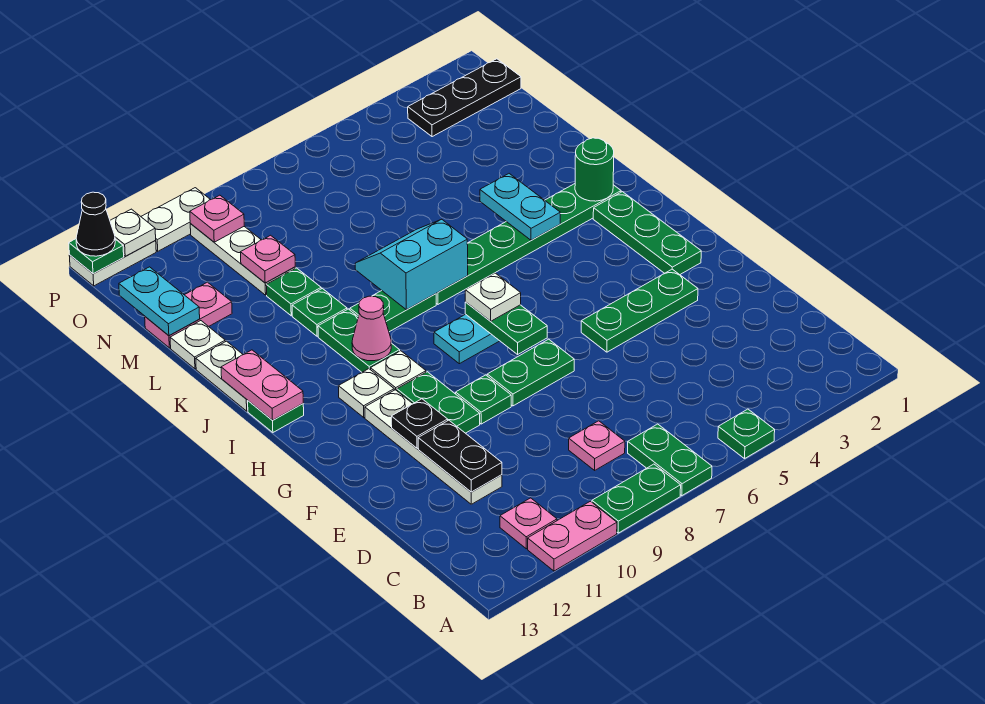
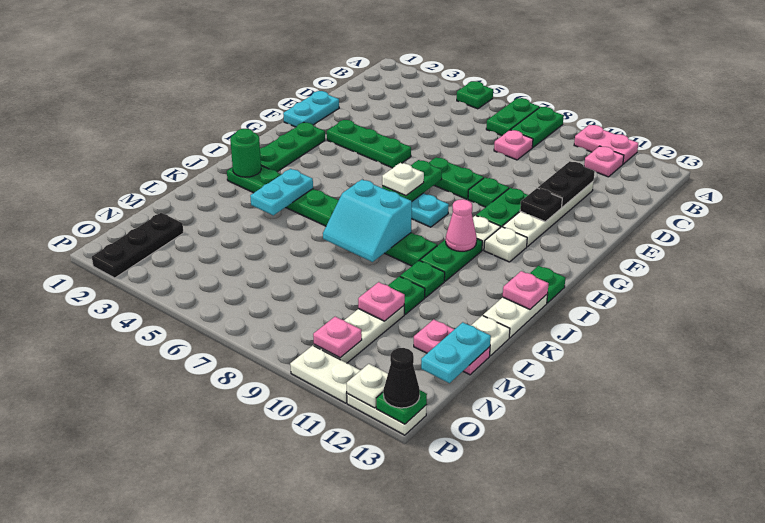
green 1x2 plate [592,464,681,533] -> green 1x2 plate turned to [511,107,564,148]
none -> cyan 1x2 plate [283,91,339,127]
pink 1x2 plate [221,350,303,420] -> pink 1x1 plate [503,271,549,309]
black 1x3 plate [408,59,521,137] -> black 1x3 plate turned to [92,213,184,278]

